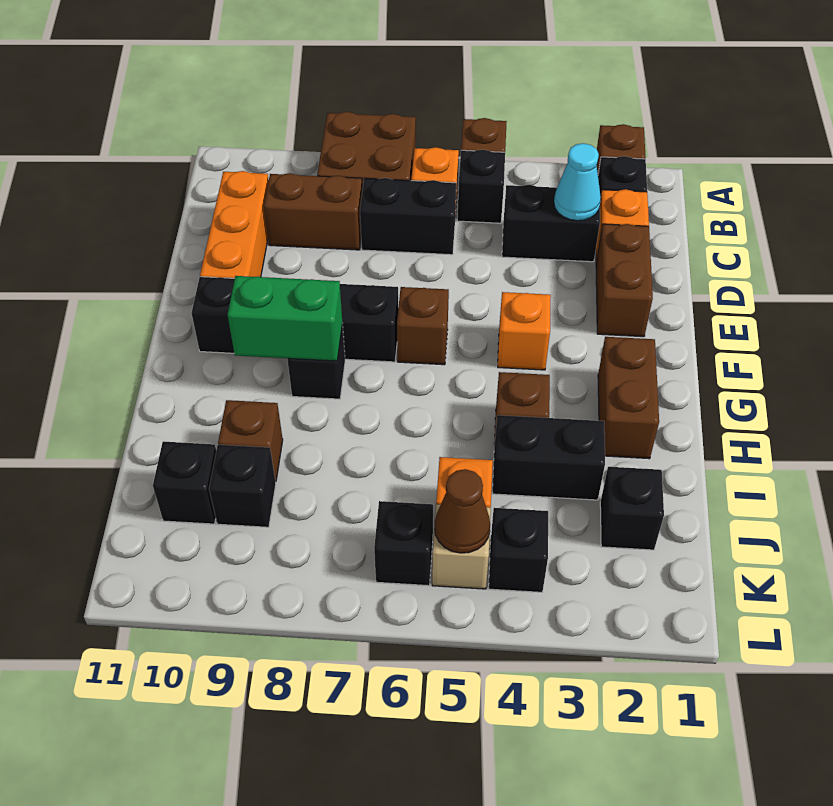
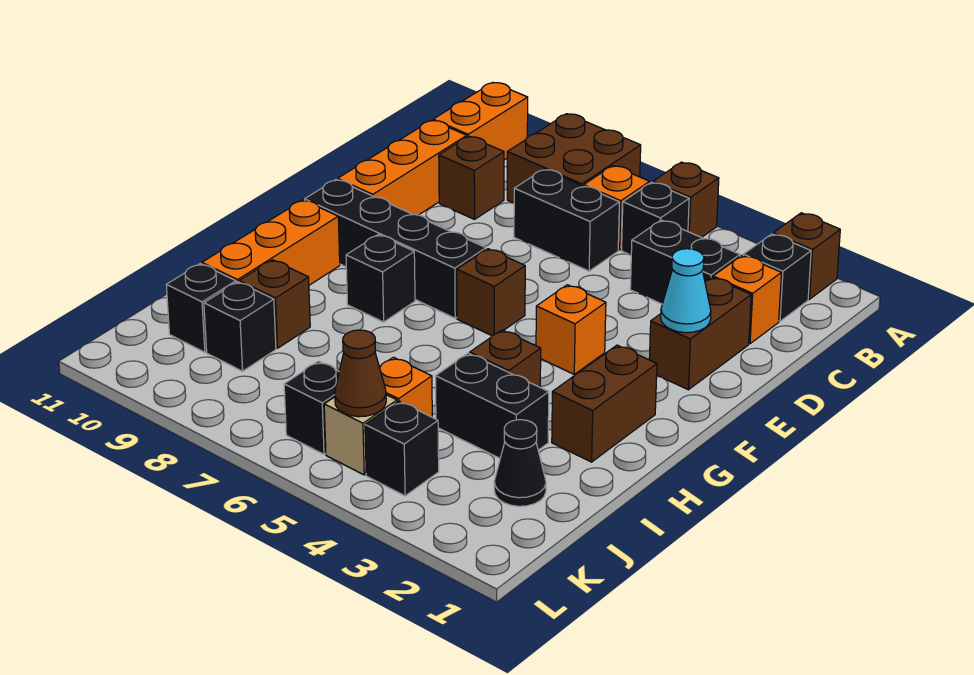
none -> orange 1x2 brick [433,82,528,160]
cyan 1x1 cone [554,143,601,221] -> cyan 1x1 cone moved to [661,249,711,333]
brown 1x2 brick [264,173,362,250] -> brown 1x1 brick [439,136,504,219]
green 1x2 brick [228,276,342,361] -> none
none -> orange 1x3 brick [202,200,340,285]
black 1x1 brick [600,467,664,550] -> black 1x1 cone [494,420,546,506]

